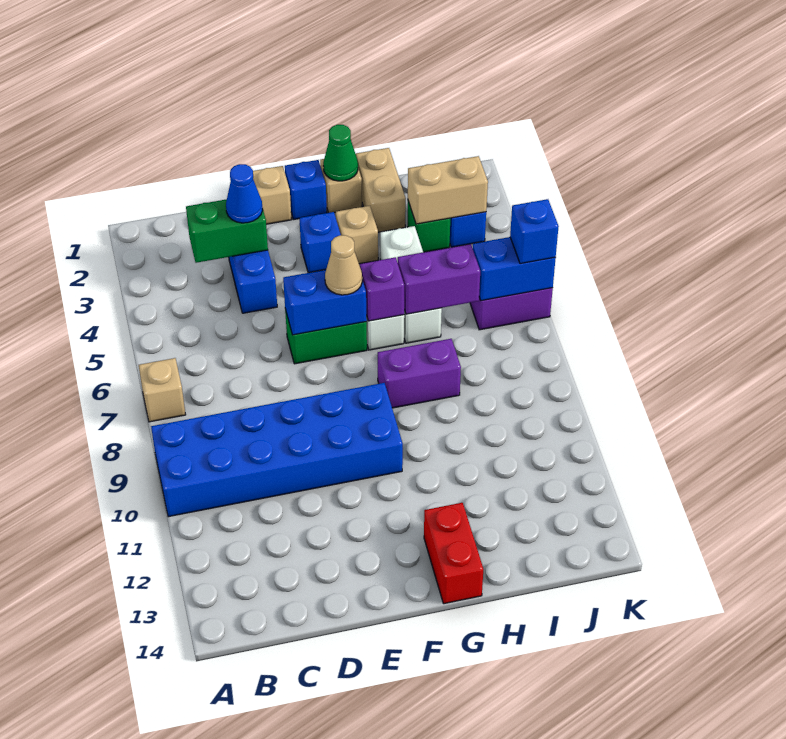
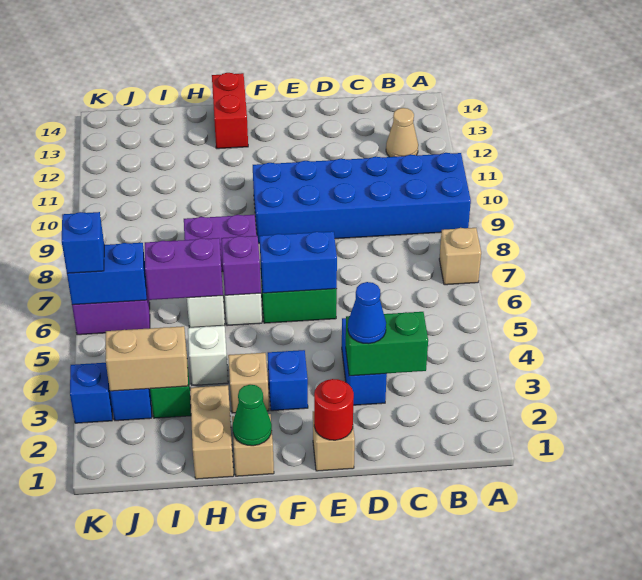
none -> red 1x1 round brick [314,379,354,440]
blue 1x1 brick [285,160,327,220] -> blue 1x1 brick moved to [70,363,112,423]
tan 1x1 cone [325,235,362,295] -> tan 1x1 cone moved to [386,108,418,157]

